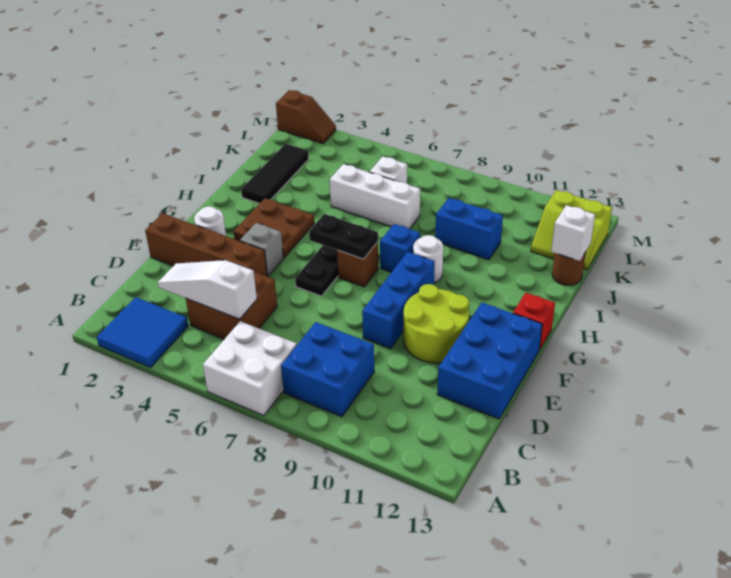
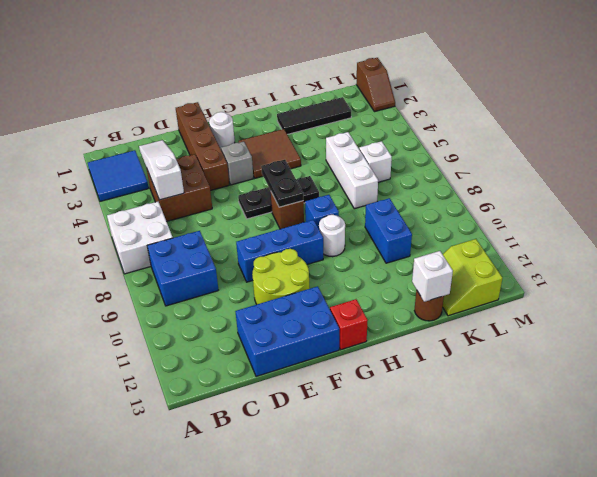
brown 2x2 plate [234,198,314,258] -> brown 2x2 tile [239,129,301,178]

